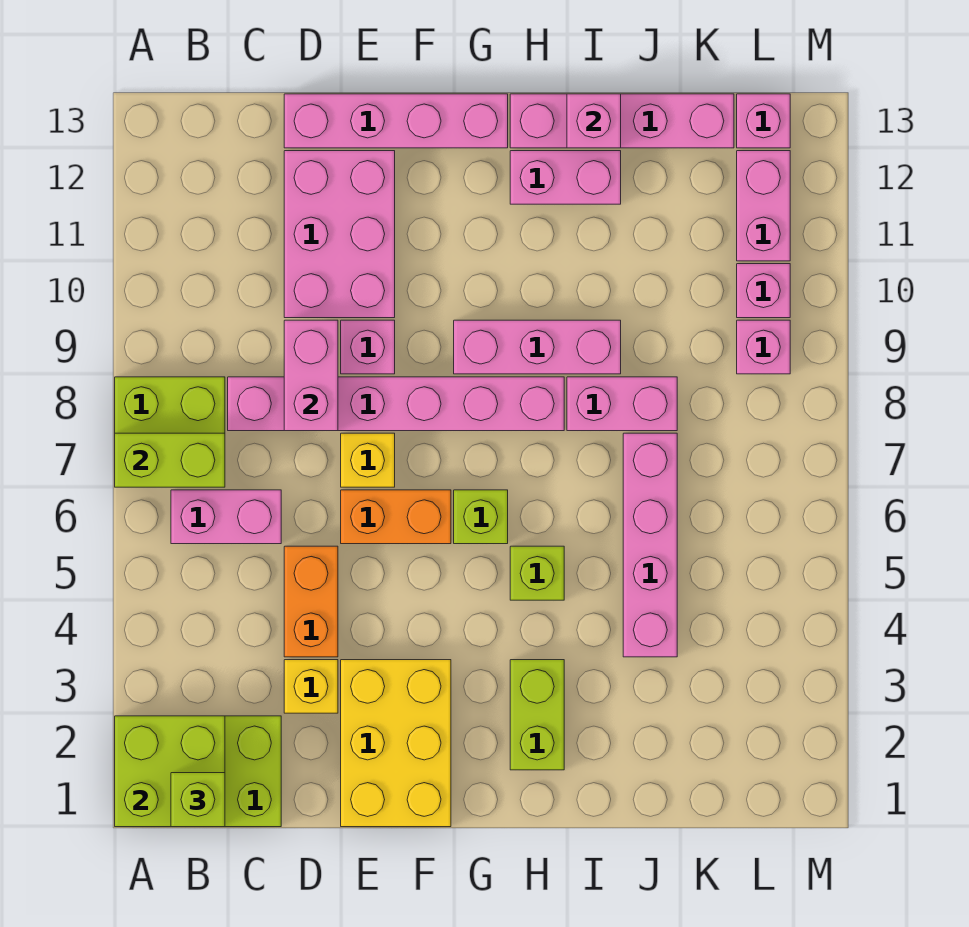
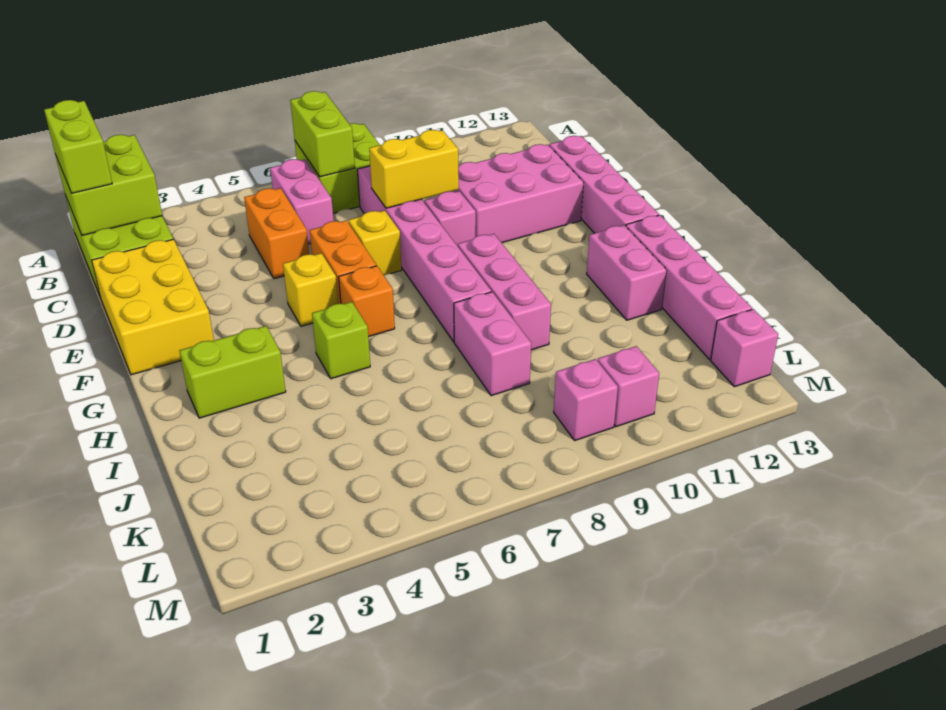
lime 1x1 brick [171,773,225,827] -> lime 1x2 brick [44,100,112,193]
yellow 1x1 brick [284,660,338,713] -> yellow 1x1 brick moved to [283,253,338,326]
orange 1x2 brick [284,546,338,657] -> orange 1x2 brick turned to [244,188,309,279]
pink 1x2 brick [284,320,338,431] -> yellow 1x2 brick [369,130,459,208]
yellow 2x3 brick [341,660,451,827] -> yellow 2x3 brick turned to [92,239,214,375]
lime 1x1 brick [454,490,508,544] -> orange 1x1 brick [339,266,395,337]
pink 1x1 brick [567,94,621,148] -> none
pink 1x4 brick [623,433,677,657] -> none
pink 1x2 brick [737,151,790,261] -> none

